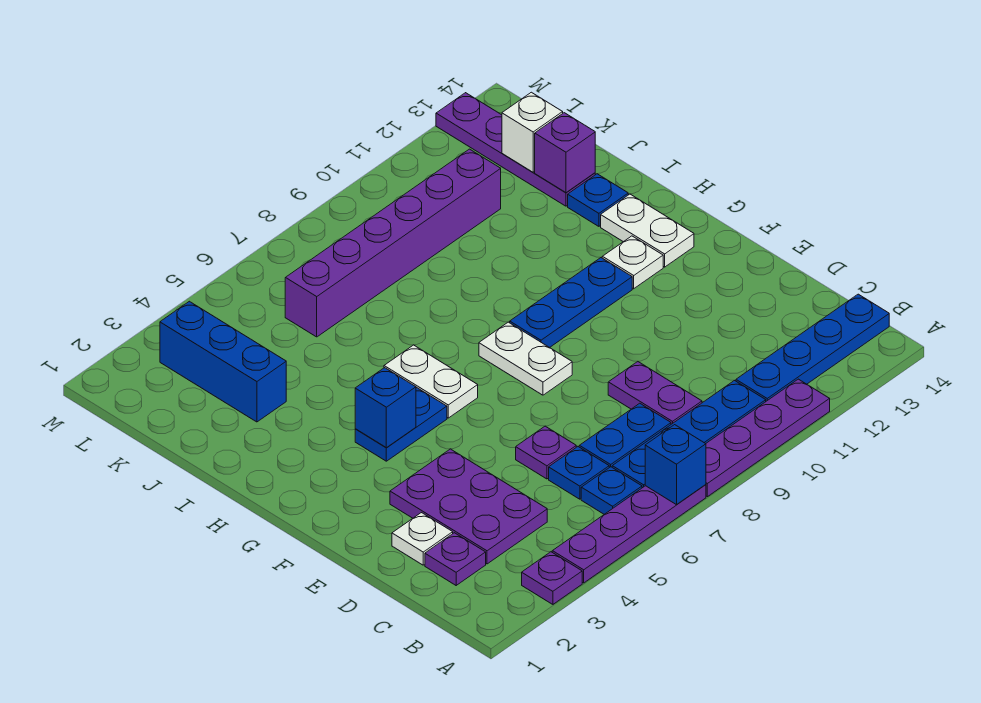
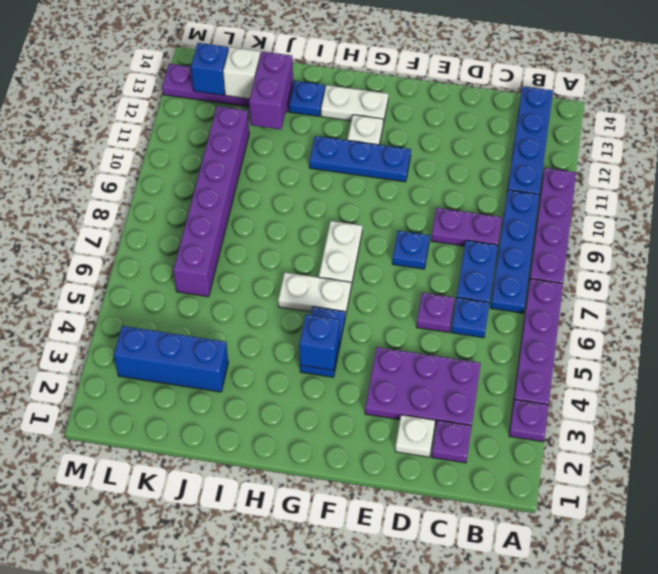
blue 1x1 brick [645,425,706,505] -> blue 1x1 brick moved to [191,43,228,95]
blue 1x1 plate [581,467,642,514] -> blue 1x1 plate moved to [392,231,430,269]
white 1x2 plate [479,322,572,395] -> white 1x2 plate turned to [319,221,362,287]
blue 1x3 plate [510,258,632,348] -> blue 1x3 plate turned to [309,136,411,182]
purple 1x1 brick [535,113,595,193] -> purple 1x2 brick [249,51,293,130]

